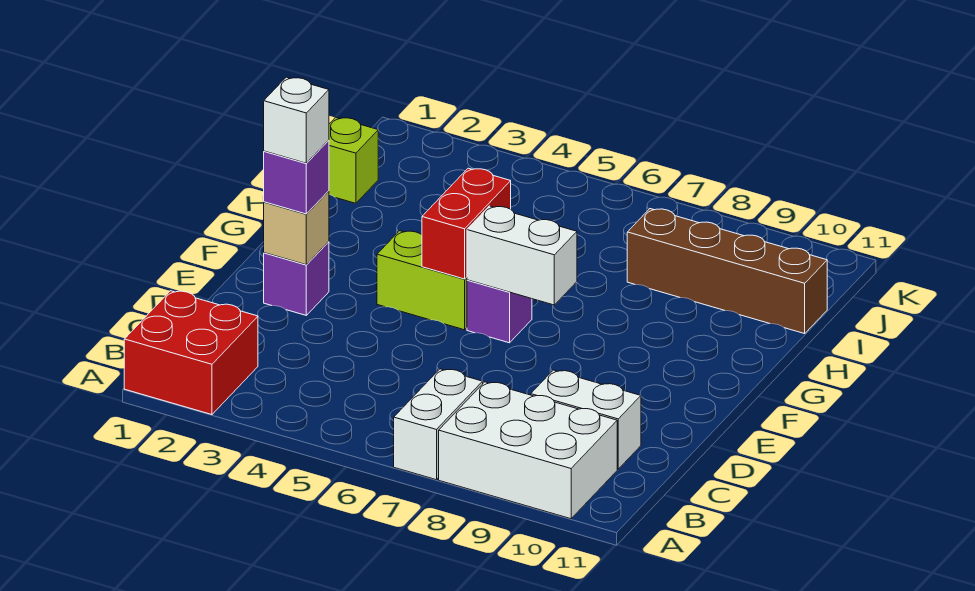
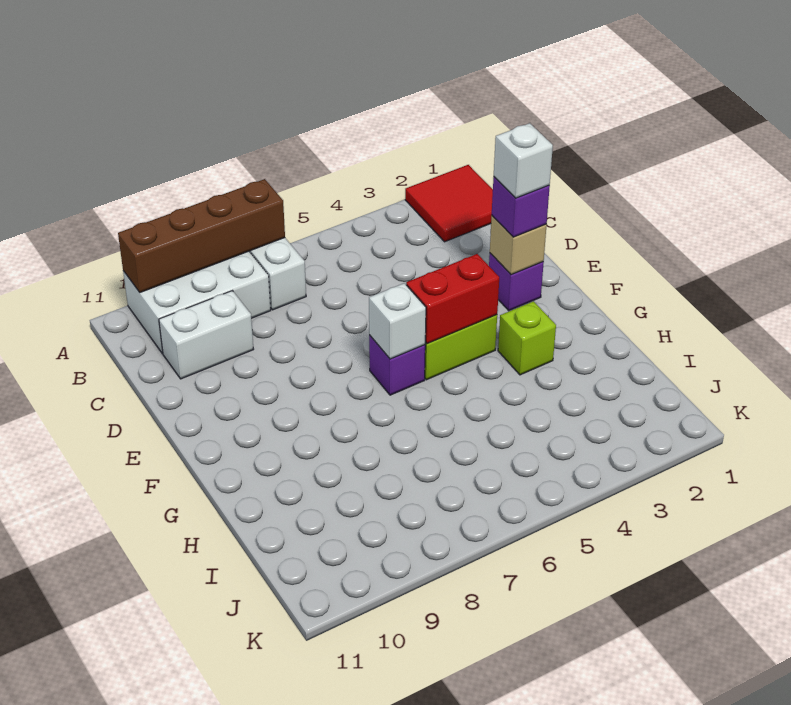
red 2x2 brick [124,291,258,415] -> red 2x2 tile [405,165,493,242]
red 1x2 brick [422,168,511,279] -> red 1x2 brick turned to [406,254,499,344]
white 1x2 brick [467,206,577,305] -> white 1x1 brick [369,283,426,359]
lime 1x1 brick [329,117,378,203] -> lime 1x1 brick moved to [498,301,556,375]
brown 1x4 brick [627,209,827,334] -> brown 1x4 brick moved to [118,179,285,292]

